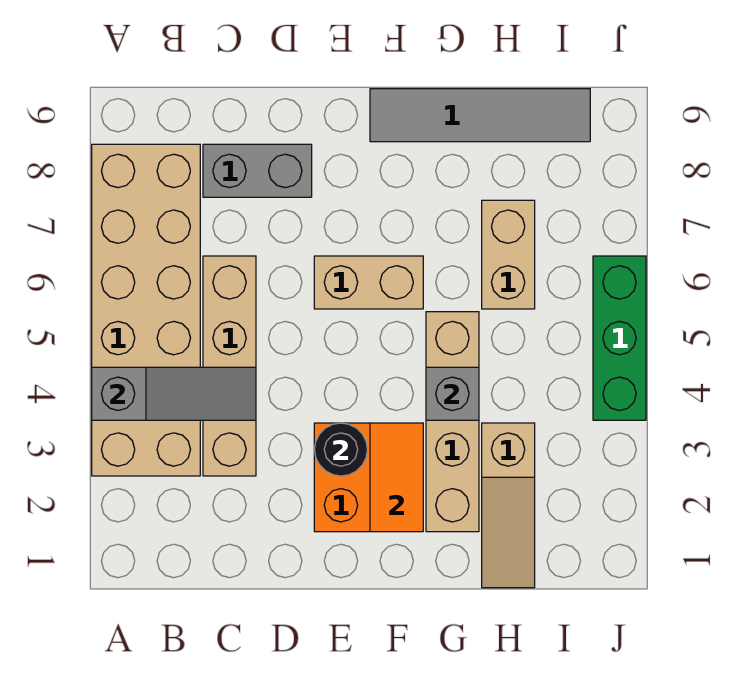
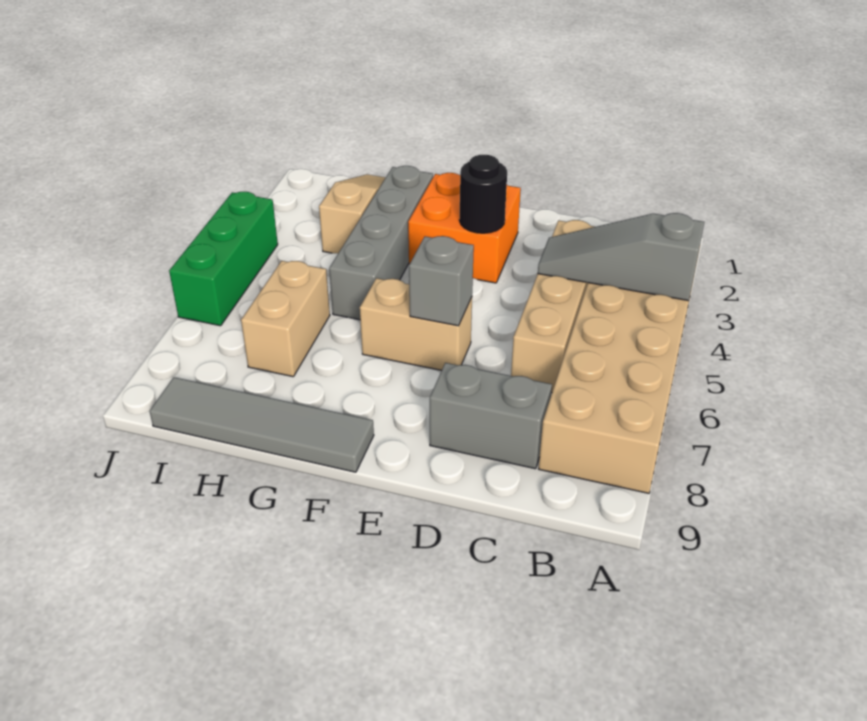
orange 1x2 tile [370,423,423,532] -> none
tan 1x4 brick [426,312,479,532] -> grey 1x4 brick [329,166,433,320]
grey 1x1 brick [426,367,479,420] -> grey 1x1 brick moved to [409,236,474,326]

